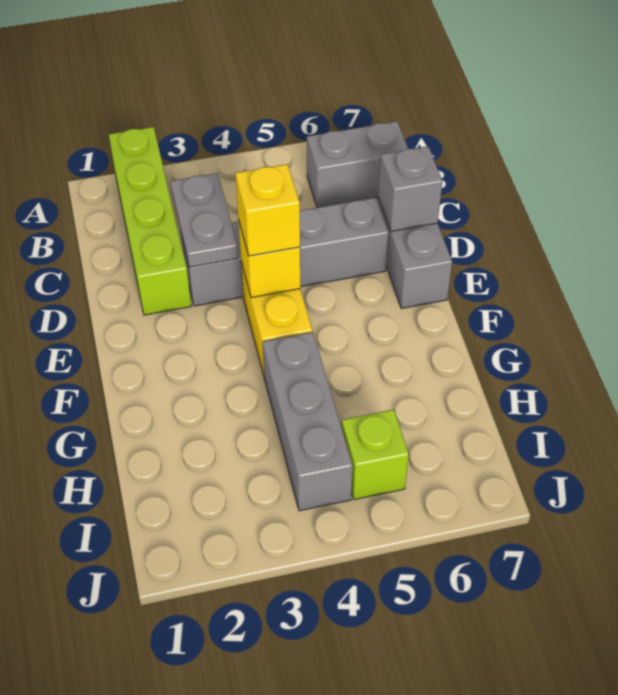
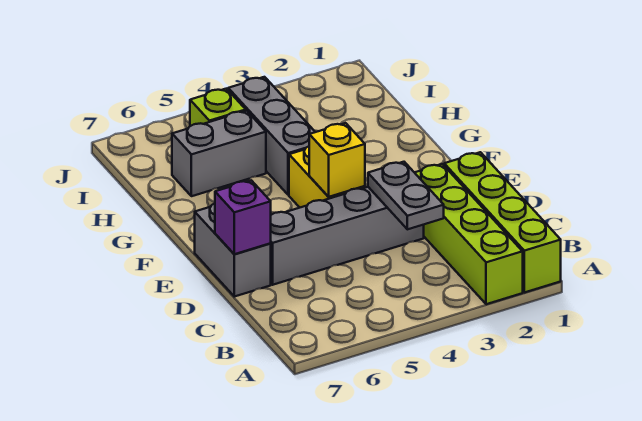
none -> lime 1x4 brick [444,152,561,293]
grey 1x2 brick [307,121,408,208] -> grey 1x2 brick moved to [172,111,266,196]
grey 1x1 brick [378,146,443,231] -> purple 1x1 brick [215,180,271,254]
yellow 1x1 brick [235,164,300,256] -> none

